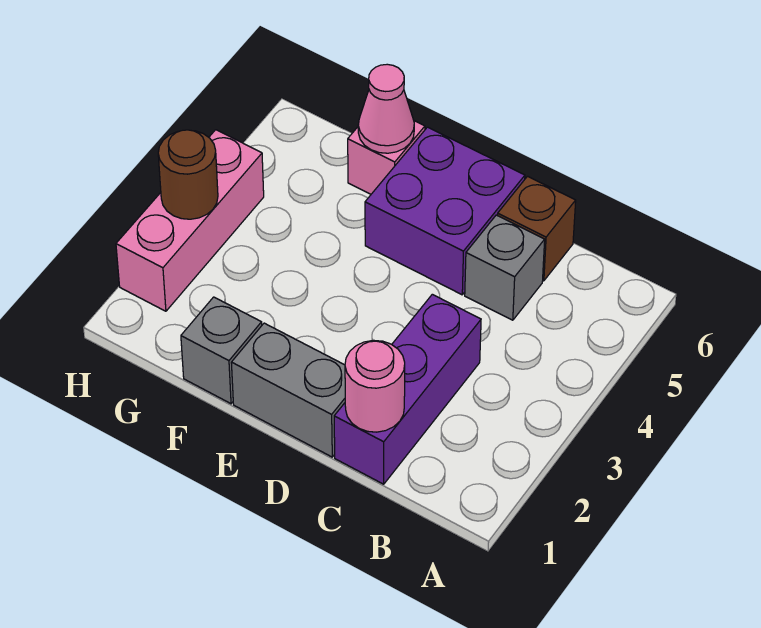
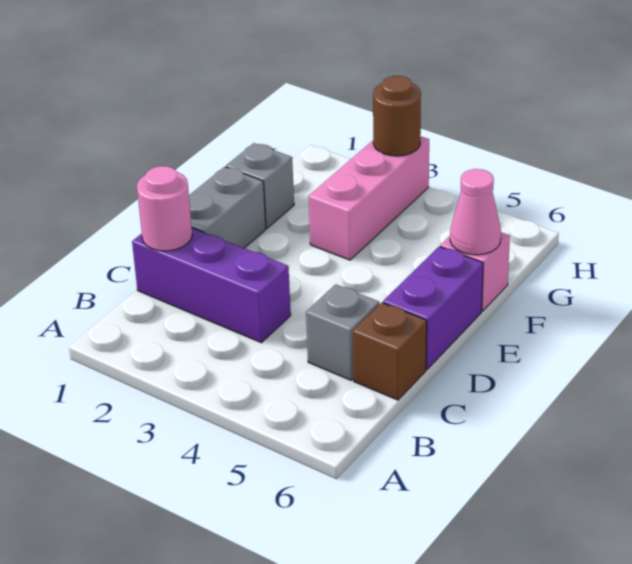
purple 2x2 brick [365,127,525,295] -> purple 1x2 brick [383,246,483,369]
pink 1x3 brick [116,130,264,311] -> pink 1x3 brick turned to [308,136,429,260]

